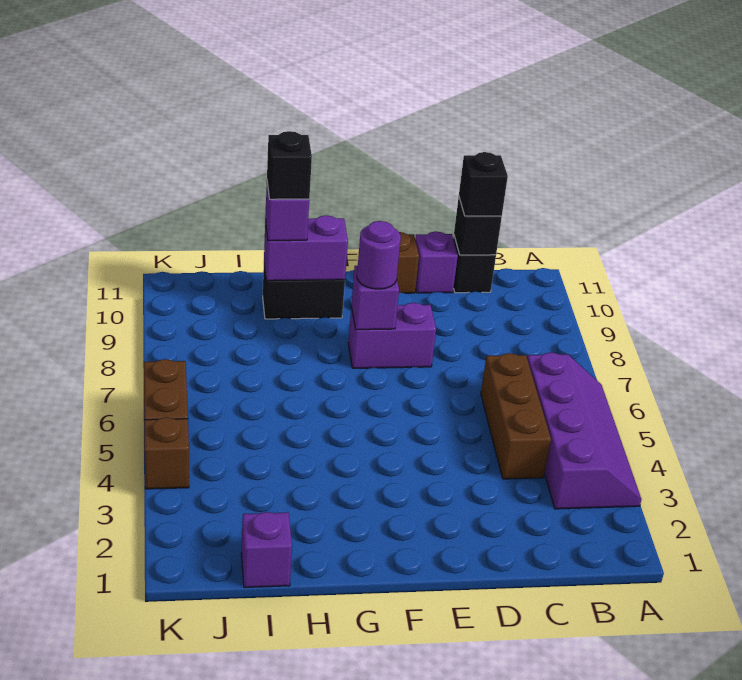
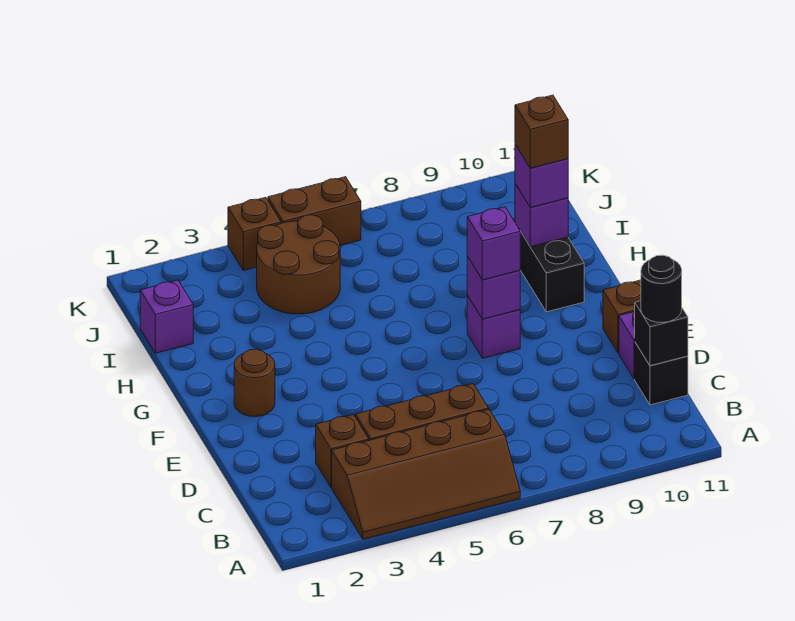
purple 2x4 slope [527,352,642,509] -> brown 2x4 slope [332,410,520,539]
none -> brown 1x1 brick [316,415,369,488]
black 1x1 brick [459,152,508,216] -> black 1x1 round brick [641,255,682,323]
purple 1x2 brick [348,303,436,368] -> purple 1x1 brick [467,296,520,358]
none -> brown 1x1 round brick [234,349,275,417]
purple 1x1 round brick [357,221,401,289] -> purple 1x1 brick [467,207,520,280]
purple 1x2 brick [264,215,348,281] -> purple 1x1 brick [515,184,568,247]
black 1x1 brick [267,131,312,199] -> brown 1x1 brick [515,95,568,168]
none -> brown 2x2 round brick [257,215,340,314]

